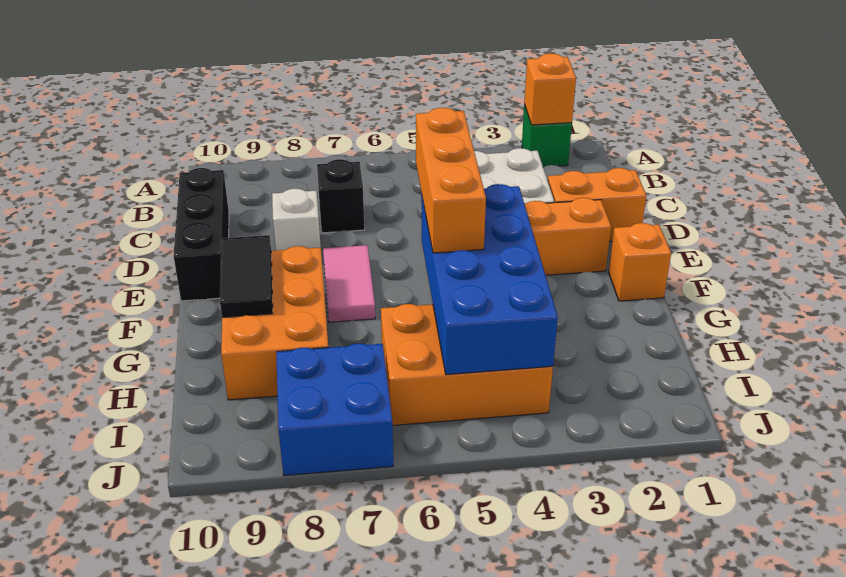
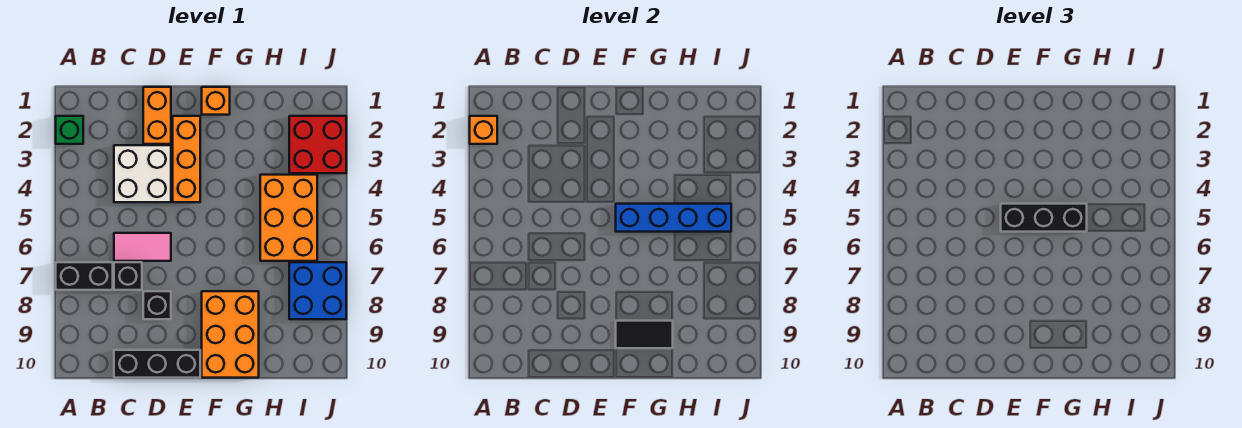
none -> black 1x2 brick [56,262,113,290]
white 1x1 brick [272,189,321,251] -> black 1x1 brick [143,291,171,319]
orange 1x3 brick [416,108,486,253] -> black 1x3 brick [1001,204,1087,232]
pink 1x2 tile [323,245,375,322] -> pink 1x2 tile moved to [114,233,171,261]
blue 2x4 brick [421,184,558,375] -> blue 1x4 brick [616,204,731,232]
orange 2x3 brick [221,246,328,400] -> orange 2x3 brick turned to [202,291,259,378]
none -> red 2x2 brick [289,116,346,173]

